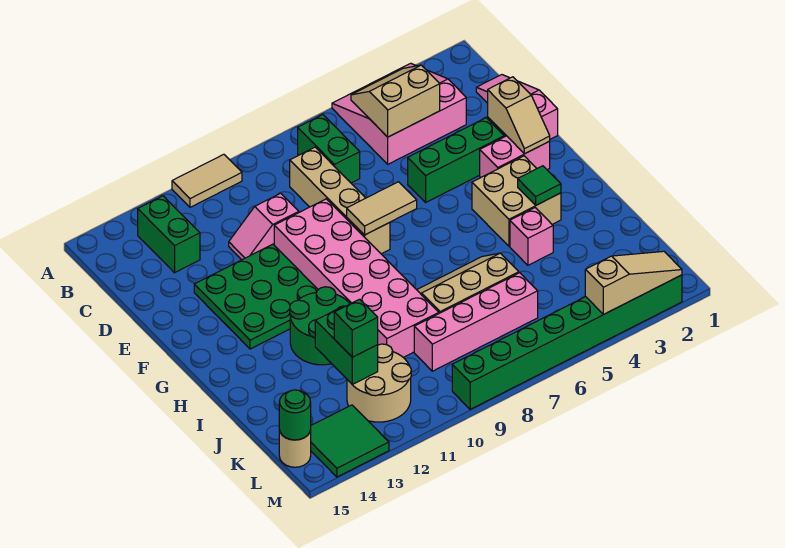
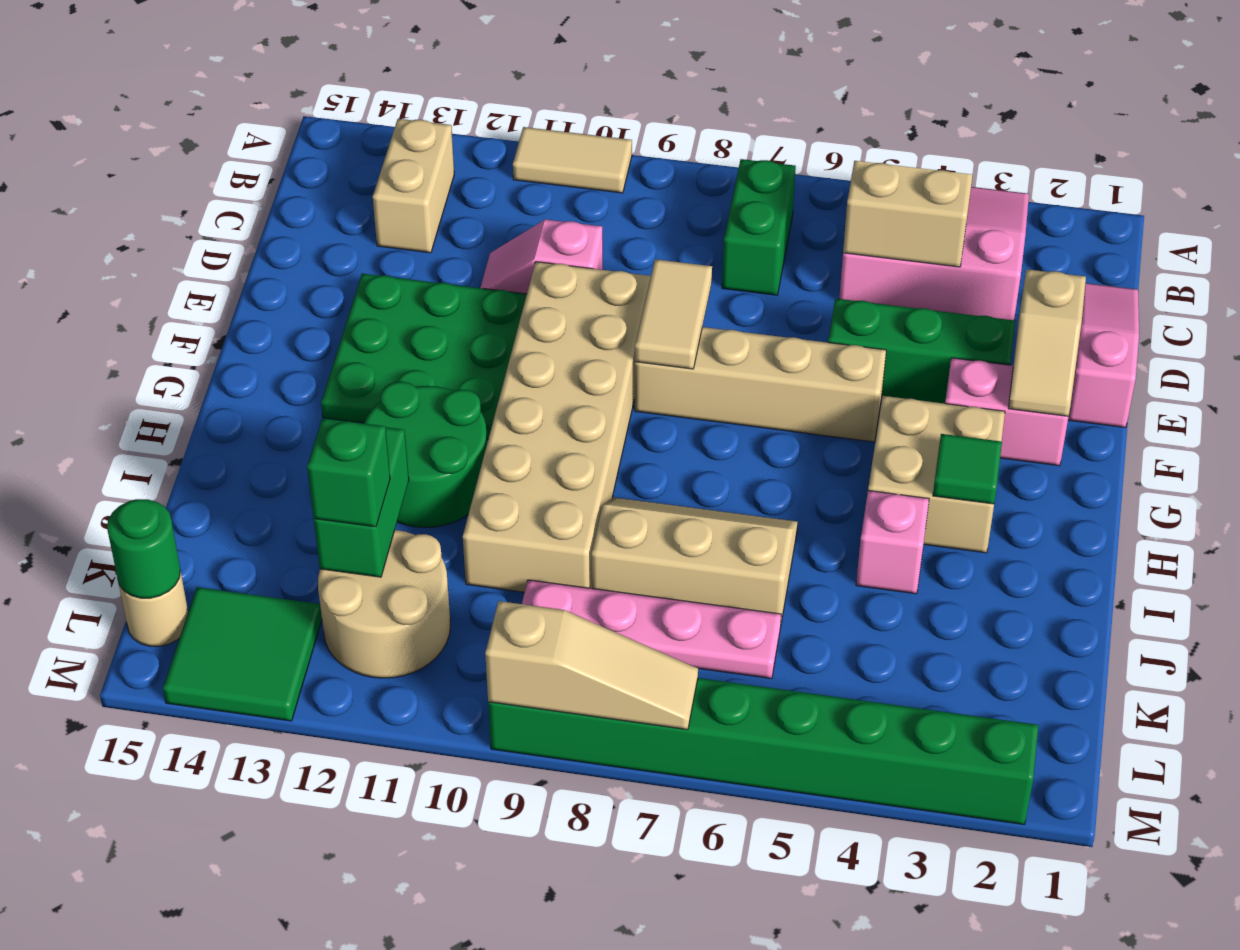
green 1x2 brick [138,196,200,273] -> tan 1x2 brick [373,119,454,253]
tan 1x4 brick [290,147,390,254] -> tan 1x4 brick turned to [635,327,886,442]
pink 2x6 brick [274,199,439,357] -> tan 2x6 brick [463,262,651,592]
tan 1x2 tile [347,182,417,235] -> tan 1x2 tile turned to [635,259,712,369]
pink 1x4 brick [414,273,538,371] -> pink 1x4 plate [522,580,781,679]
tan 1x3 slope [585,251,682,315] -> tan 1x3 slope moved to [485,601,698,730]

